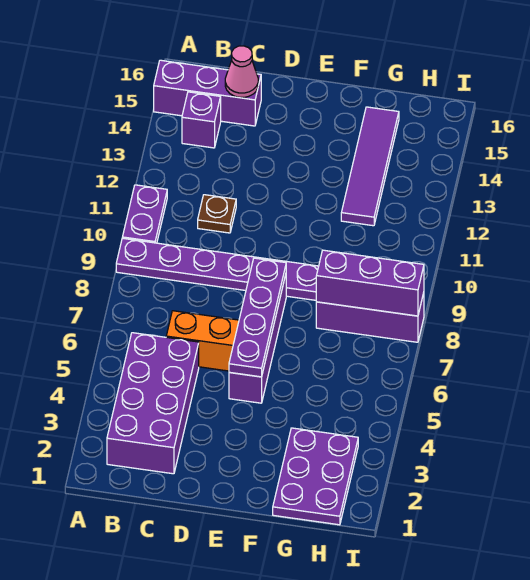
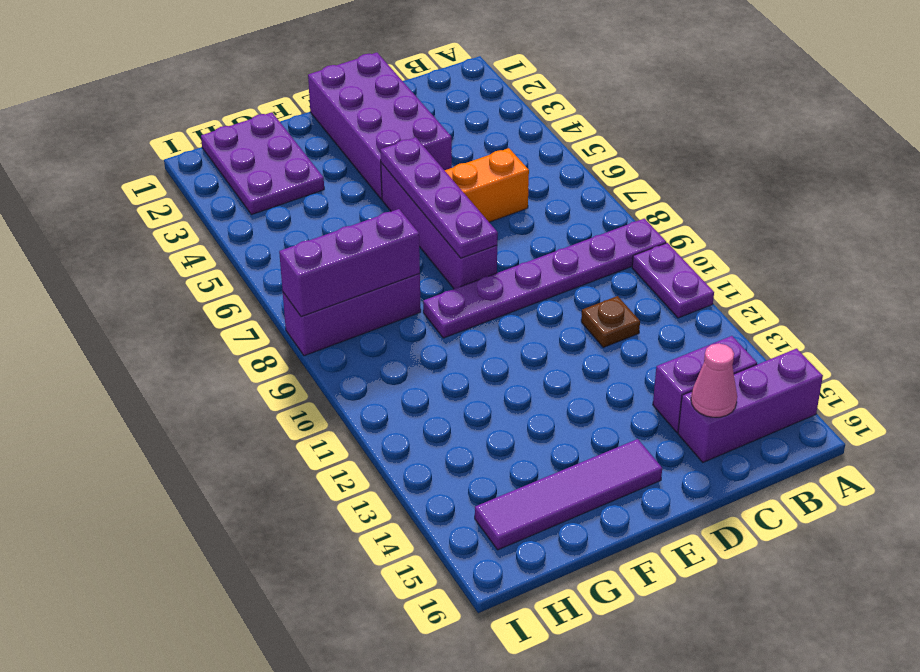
purple 2x4 brick [107,333,199,474] -> purple 2x4 brick moved to [308,53,452,199]
purple 1x1 brick [182,92,221,148] -> purple 1x2 brick [653,336,757,432]
purple 1x4 tile [341,107,399,226] -> purple 1x4 tile turned to [475,439,662,550]

